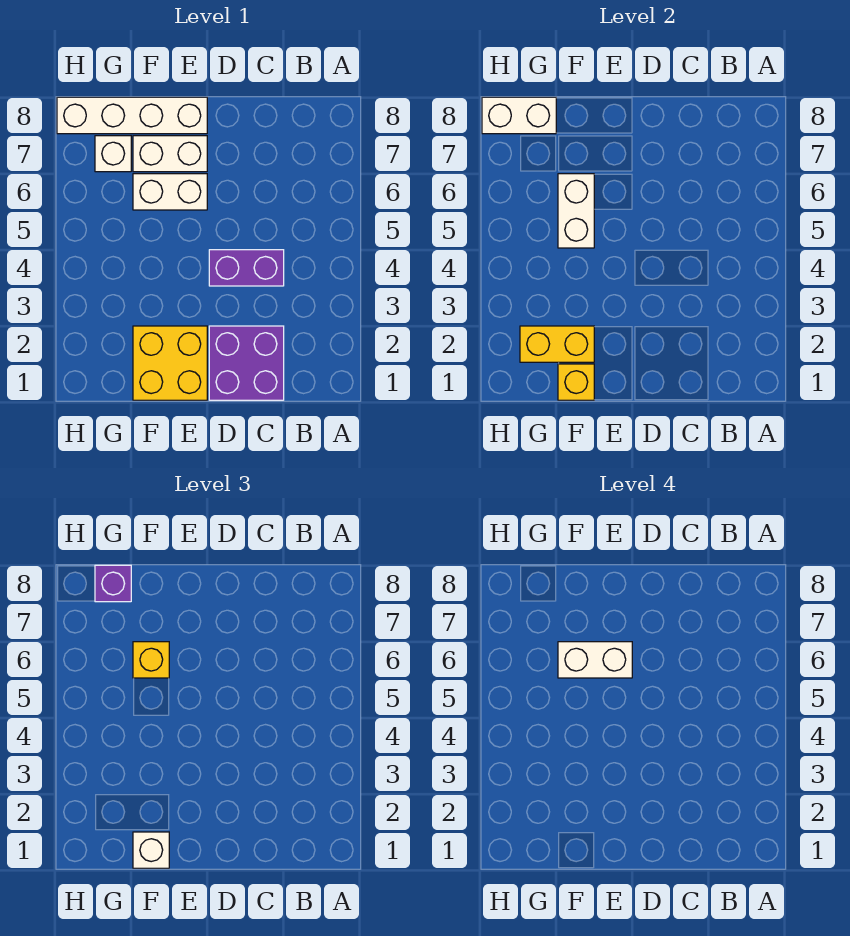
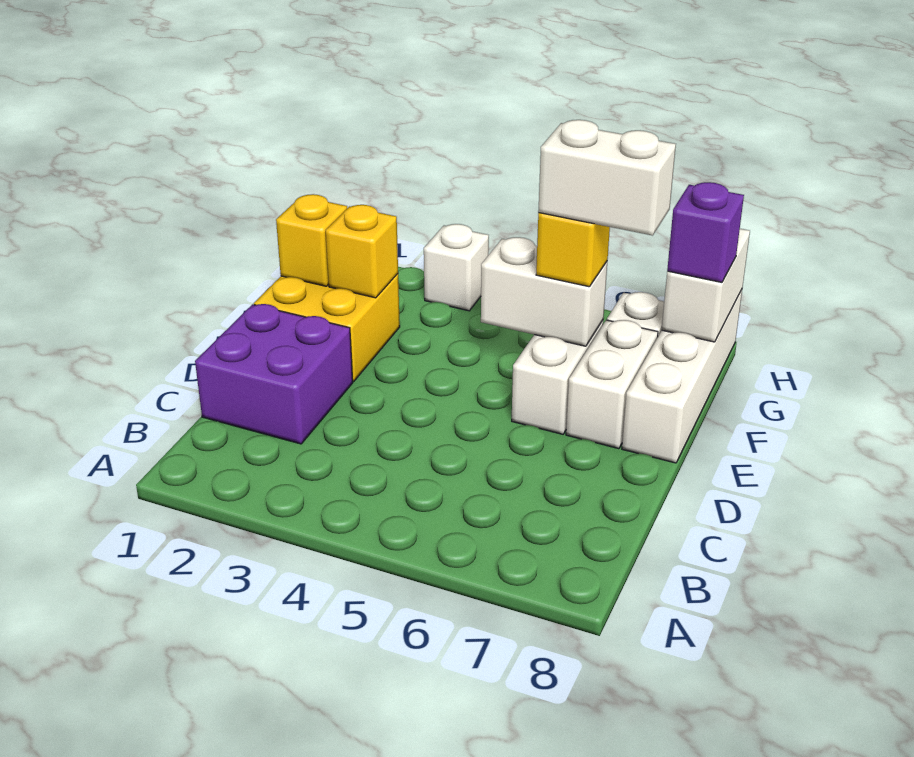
purple 1x2 brick [209,250,284,286] -> none
white 1x2 brick [558,642,632,678] -> white 1x2 brick turned to [538,120,676,236]
white 1x1 brick [133,832,169,868] -> white 1x1 brick moved to [424,224,489,311]
yellow 1x2 brick [520,326,594,362] -> yellow 1x1 brick [326,205,398,298]

